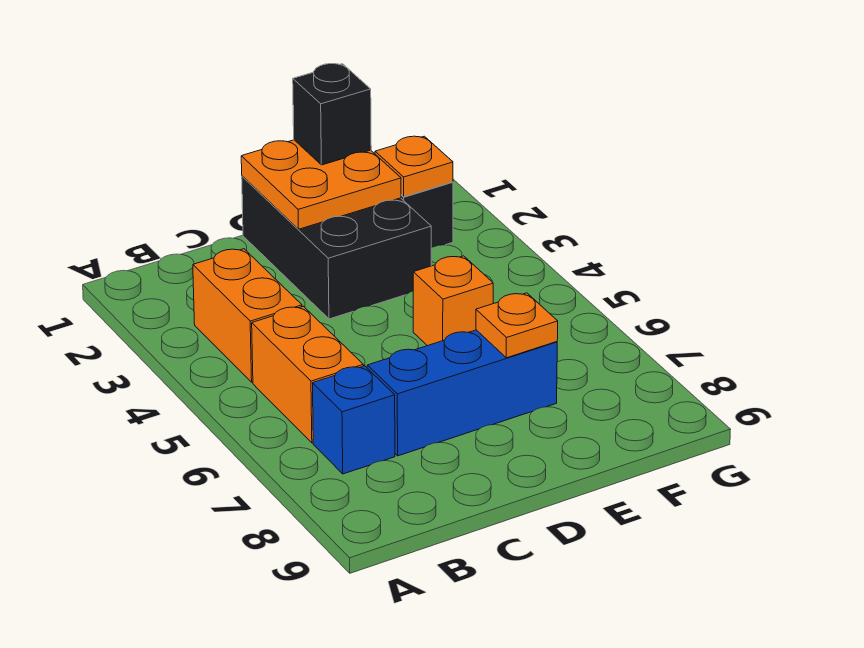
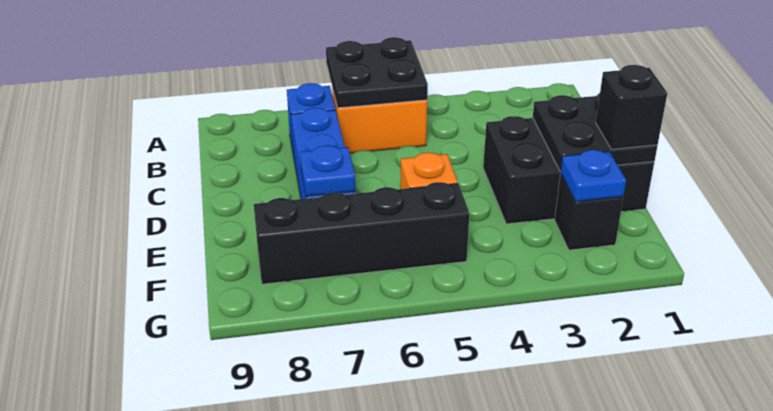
none -> black 2x2 plate [326,37,428,108]
orange 1x2 brick [193,249,302,382] -> none
orange 2x2 plate [241,140,401,229] -> black 2x2 plate [533,93,658,171]
orange 1x1 plate [476,293,558,358] -> blue 1x1 plate [300,145,356,197]
orange 1x1 plate [375,136,453,197] -> blue 1x1 plate [561,150,626,202]
none -> black 1x4 brick [254,182,469,284]

